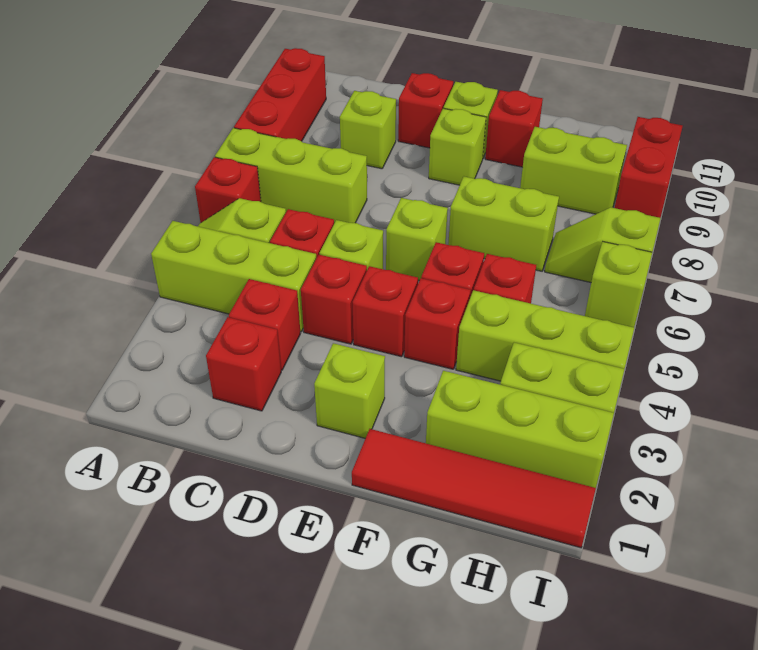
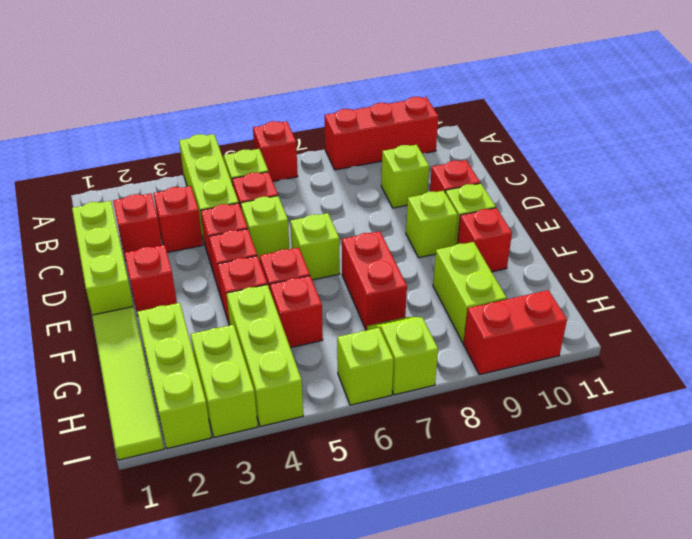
lime 1x3 brick [215,128,367,223] -> lime 1x3 brick moved to [72,201,133,315]
lime 1x1 brick [314,343,385,438] -> red 1x1 brick [125,245,177,316]
red 1x4 tile [352,429,596,548] -> lime 1x4 tile [92,307,164,460]
lime 1x2 brick [448,177,559,271] -> red 1x2 brick [342,231,407,330]

